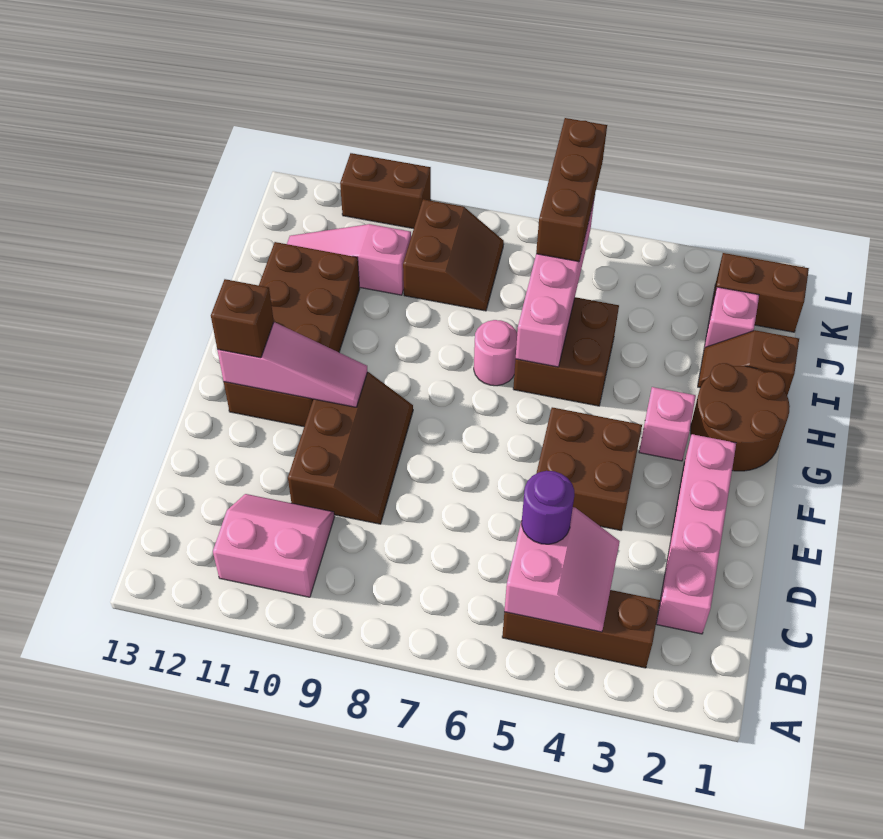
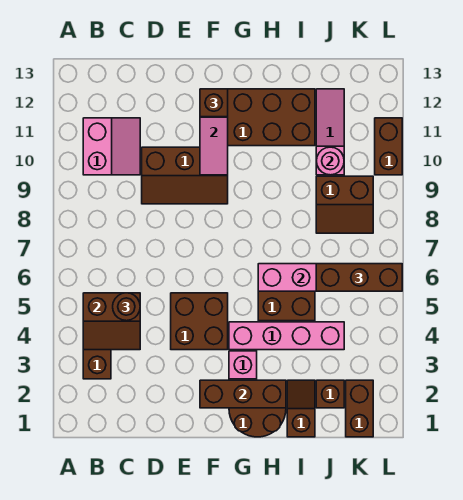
pink 2x2 slope [504,507,620,632] -> brown 2x2 slope [83,293,140,350]
pink 1x4 brick [656,434,736,634] -> pink 1x4 brick moved to [229,322,344,350]
purple 1x1 round brick [522,471,574,544] -> brown 1x1 round brick [113,293,140,321]
none -> brown 1x3 brick [200,380,286,408]
pink 1x1 round brick [474,320,517,386] -> pink 1x1 round brick moved to [316,147,344,175]
pink 1x1 brick [704,287,759,348] -> brown 1x1 brick [316,380,344,408]

